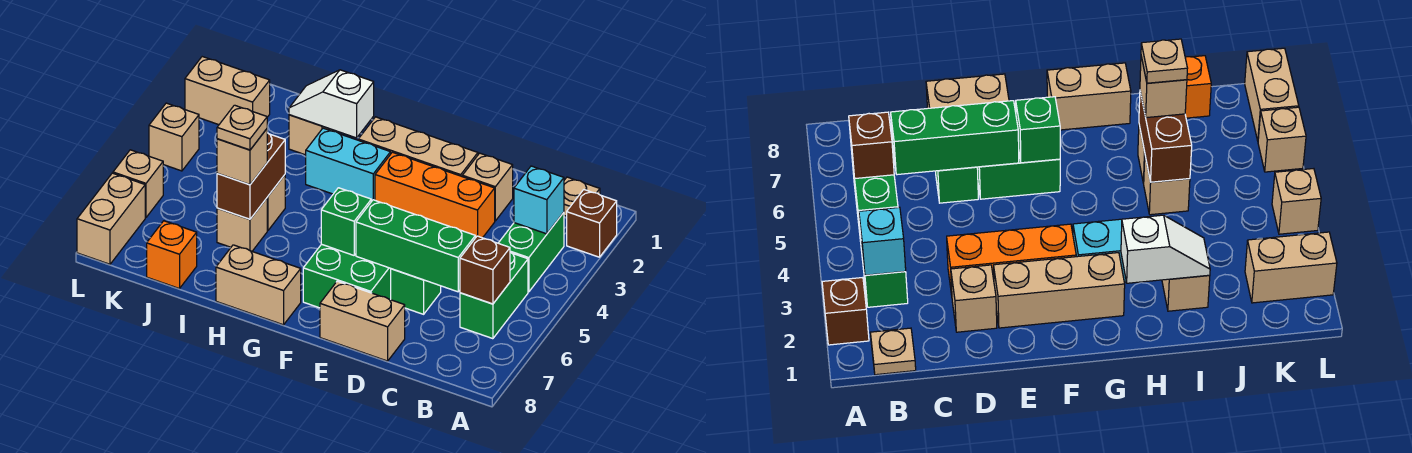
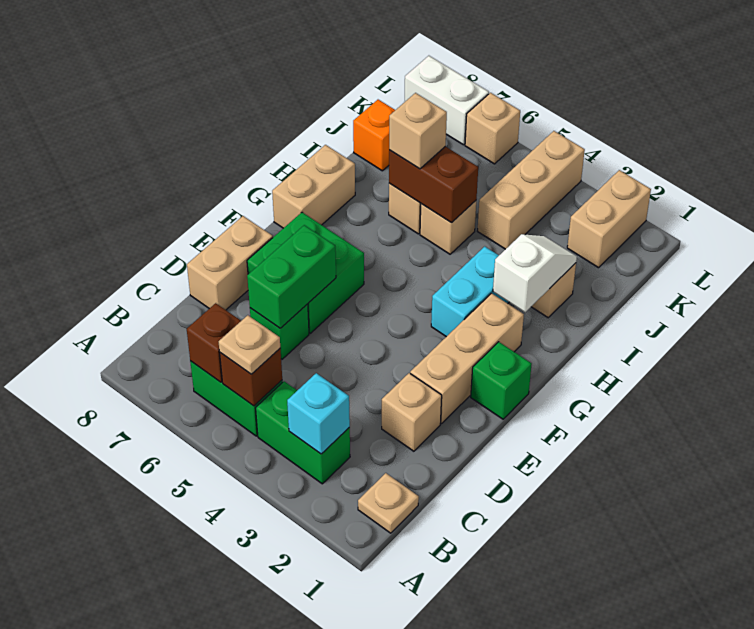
brown 1x1 brick [567,190,617,257] -> brown 1x1 brick moved to [220,348,282,406]
green 1x3 brick [356,200,475,292] -> green 1x2 brick [247,225,336,328]
orange 1x3 brick [375,152,495,238] -> none
green 1x1 brick [321,188,371,255] -> green 1x1 brick moved to [471,342,532,419]
tan 1x1 plate [217,105,267,150] -> tan 1x1 plate moved to [219,315,280,374]
tan 1x1 brick [149,103,199,171] -> tan 1x3 brick [478,131,585,249]
tan 1x2 brick [77,173,145,264] -> white 1x2 brick [404,56,489,145]

